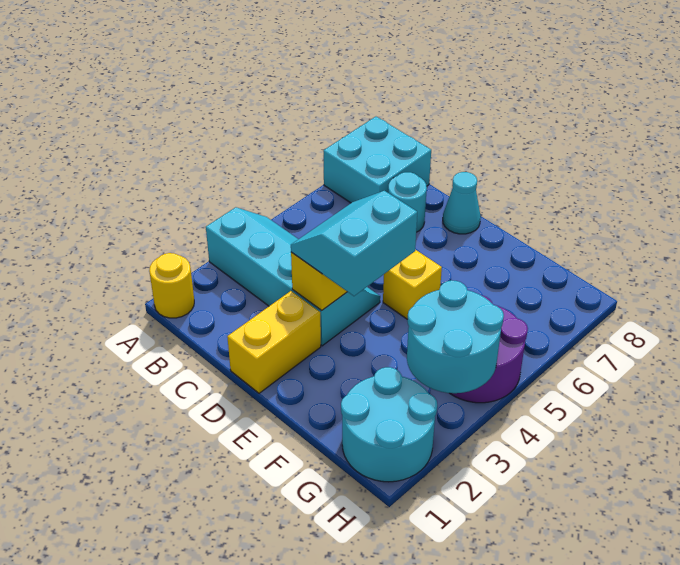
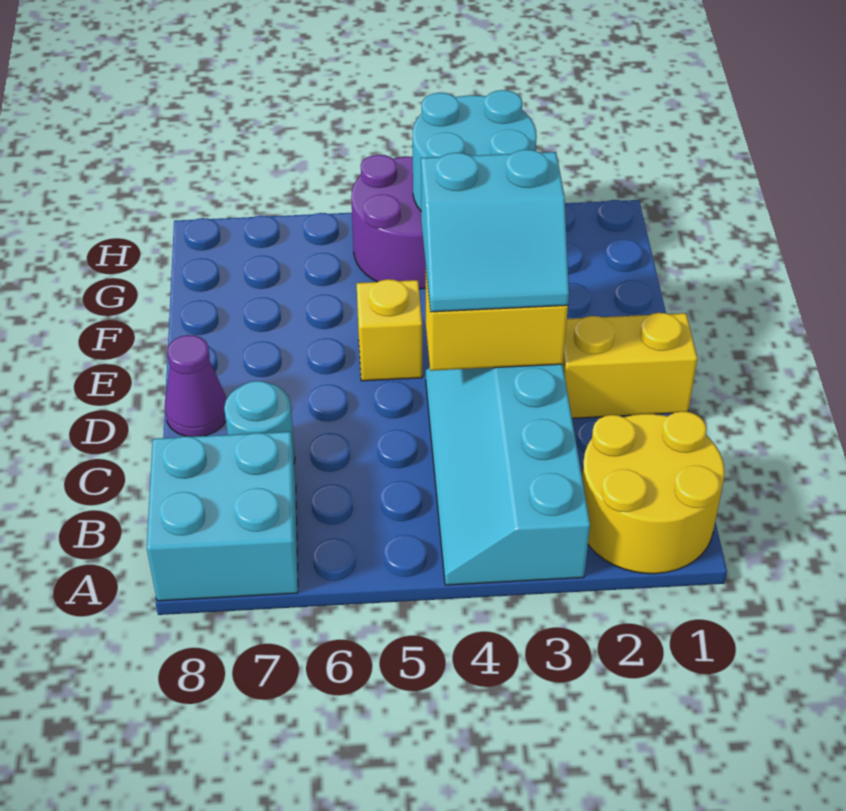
yellow 1x1 round brick [149,253,194,318] -> yellow 2x2 round brick [582,411,725,574]
cyan 1x1 cone [443,172,481,234] -> purple 1x1 cone [165,335,226,437]
cyan 2x2 round brick [341,367,437,482] -> none

